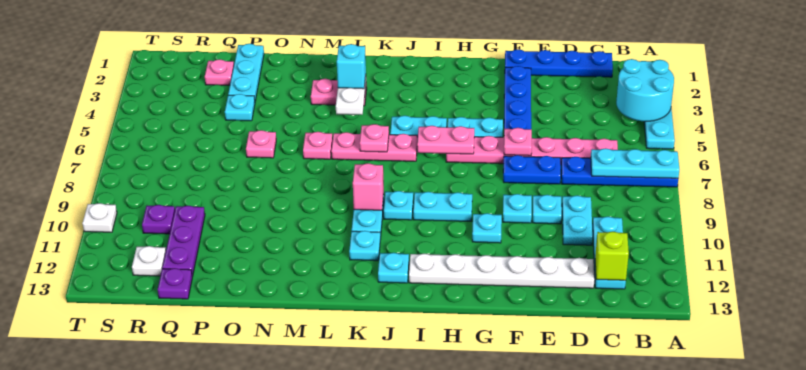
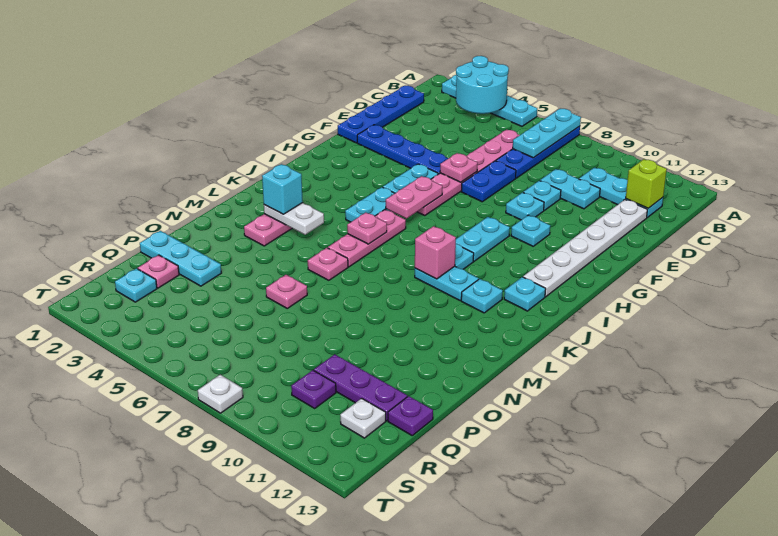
cyan 1x1 plate [225,94,255,121] -> cyan 1x1 plate moved to [115,269,157,302]
white 1x1 plate [82,203,117,232] -> white 1x1 plate moved to [198,375,243,413]

